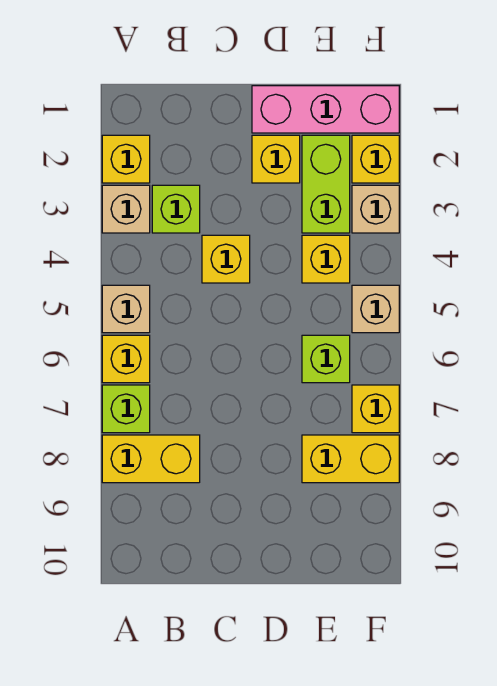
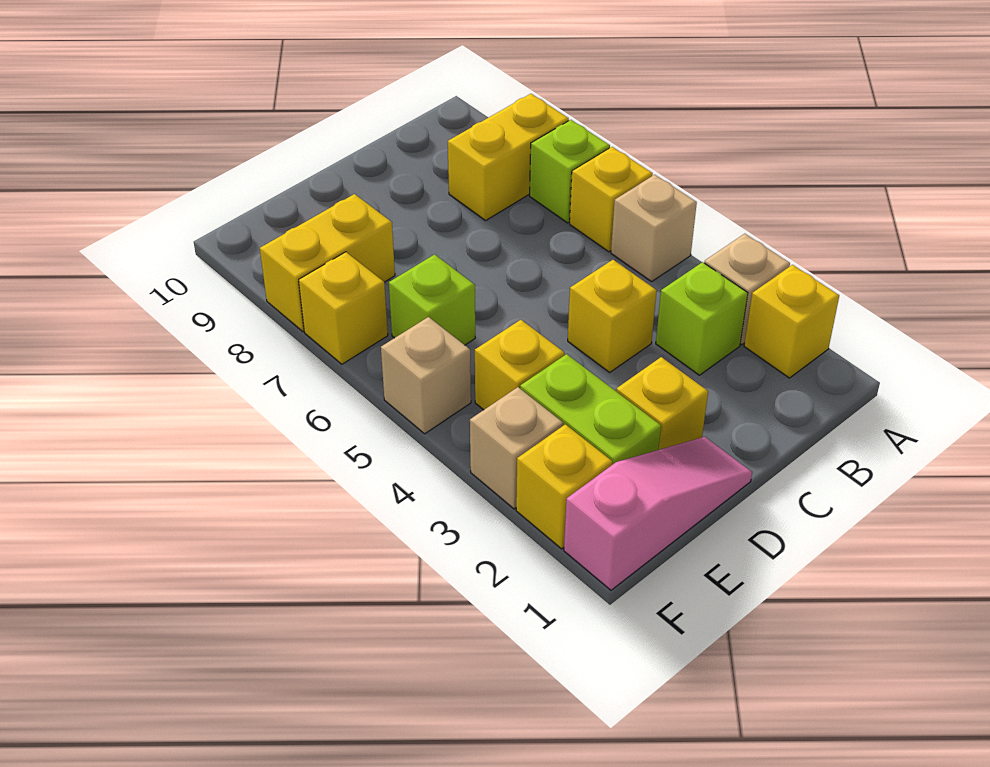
pink 1x3 brick [252,86,399,133] -> pink 1x3 slope [564,437,752,590]

